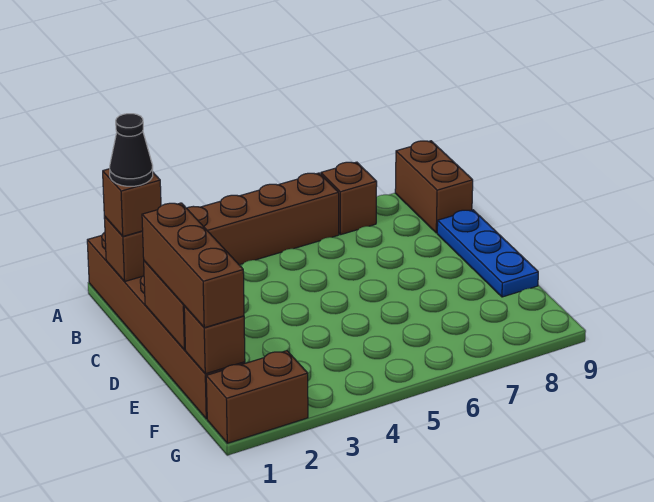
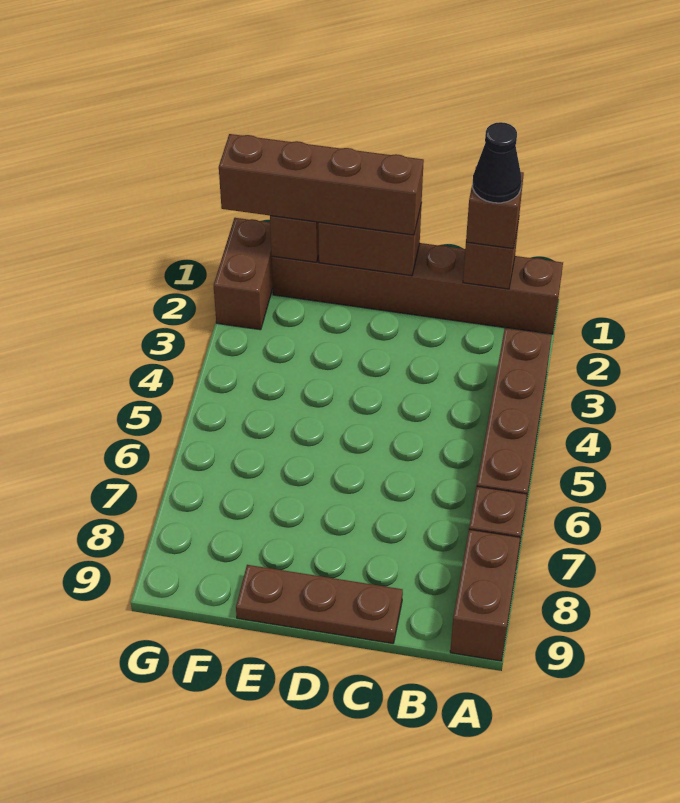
brown 1x2 brick [395,141,473,233] -> brown 1x2 brick turned to [450,530,520,661]
blue 1x3 plate [437,210,538,297] -> brown 1x3 plate [236,565,403,644]
brown 1x3 brick [142,203,244,328] -> brown 1x4 brick [219,134,424,235]

